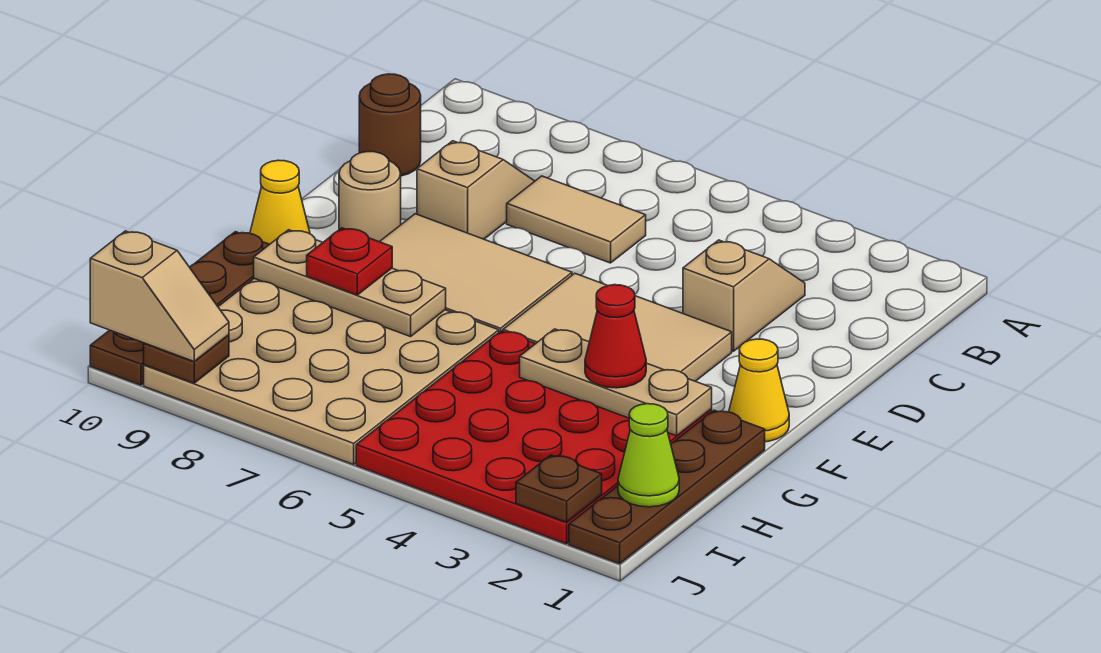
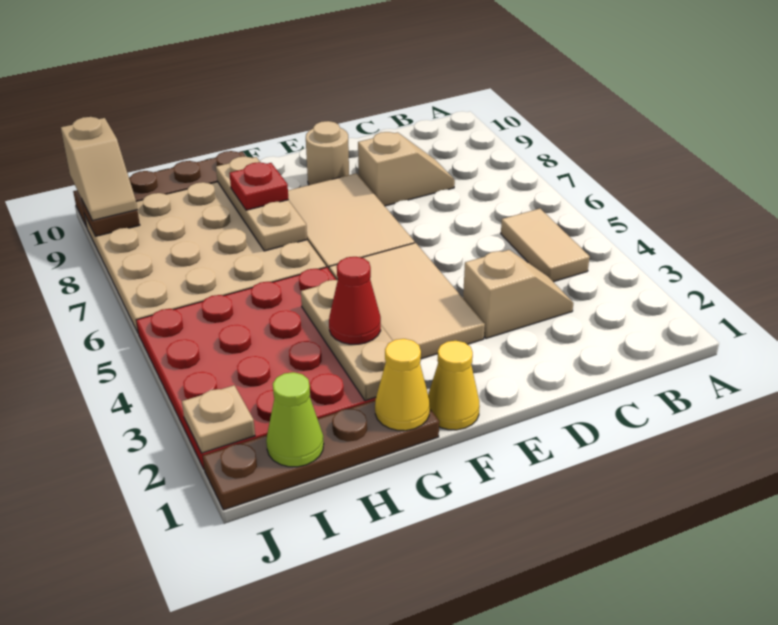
tan 1x2 tile [507,176,646,263] -> tan 1x2 tile moved to [501,209,590,282]
brown 1x1 round brick [359,74,421,176] -> none
yellow 1x1 cone [250,160,310,244] -> yellow 1x1 cone moved to [375,339,430,431]
brown 1x1 plate [516,455,602,522] -> tan 1x1 plate [182,385,255,453]

